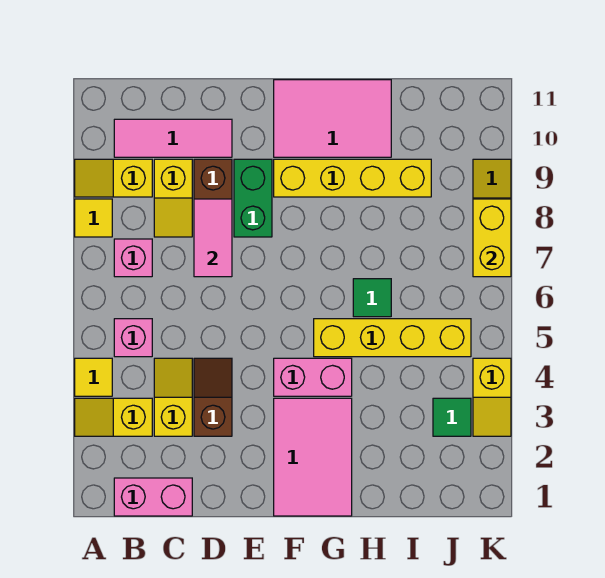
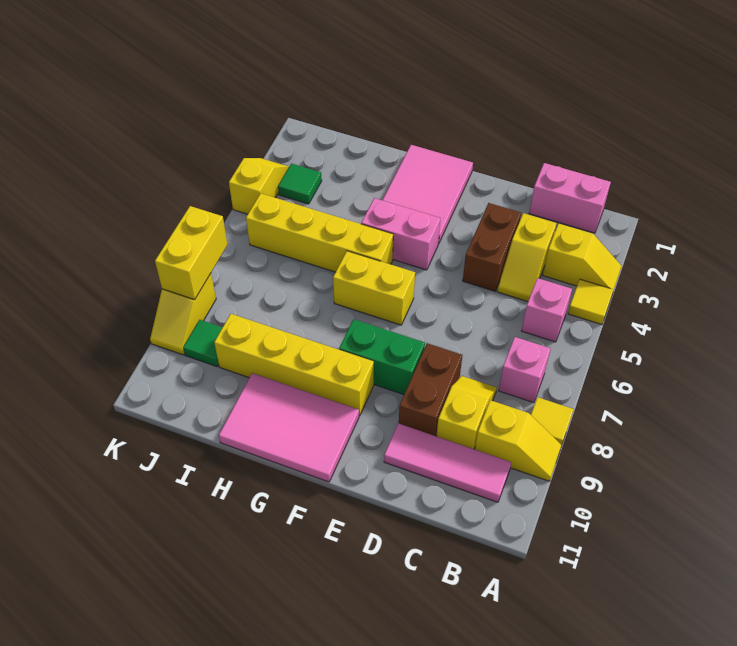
brown 1x2 slope [194,358,232,436] -> brown 1x2 brick [463,203,521,291]
pink 1x2 tile [194,199,232,277] -> none
green 1x2 brick [234,159,272,237] -> green 1x2 brick turned to [339,319,425,395]
none -> yellow 1x2 brick [333,251,415,325]
green 1x1 tile [353,279,391,317] -> green 1x1 tile moved to [183,320,222,367]

